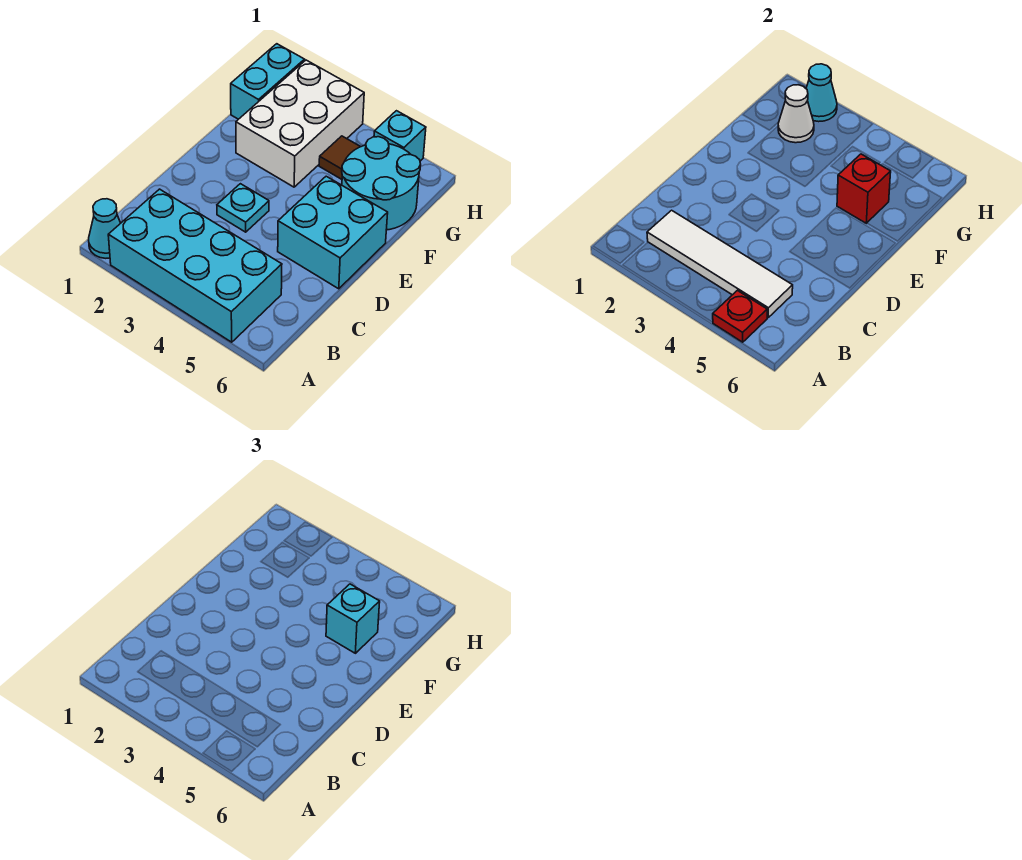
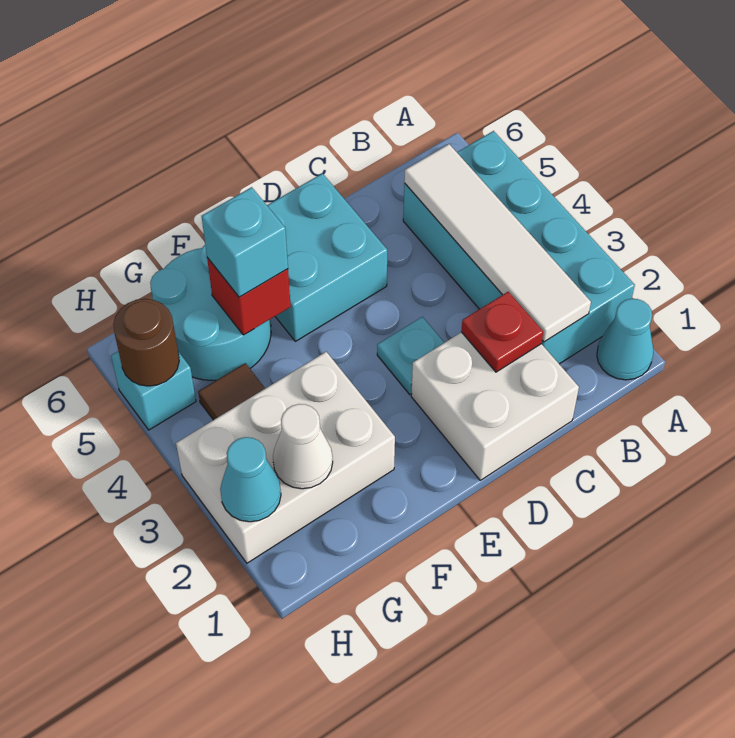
red 1x1 plate [713,290,768,342] -> red 1x1 plate moved to [461,292,543,372]
none -> white 2x2 brick [411,332,579,480]
cyan 1x2 brick [231,44,305,119] -> none
none -> brown 1x1 round brick [113,299,179,386]

